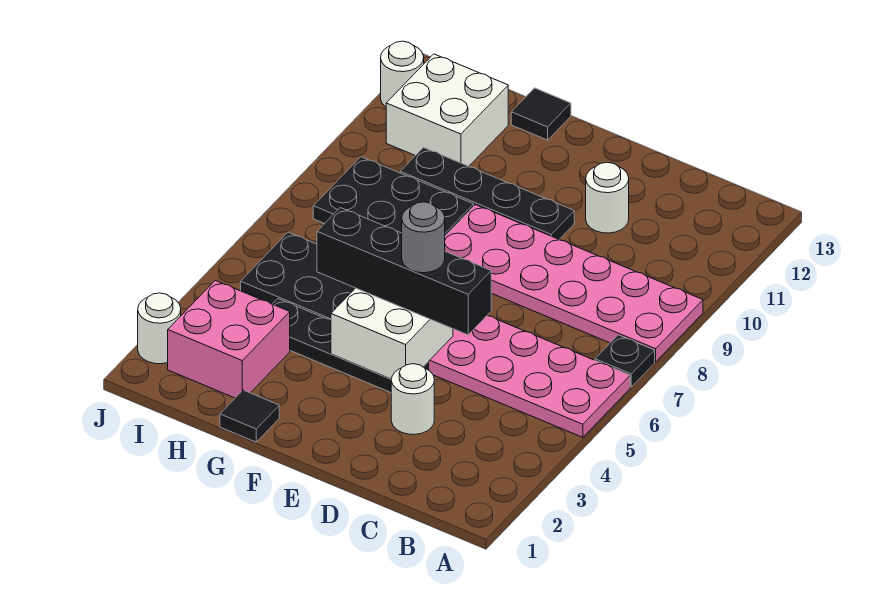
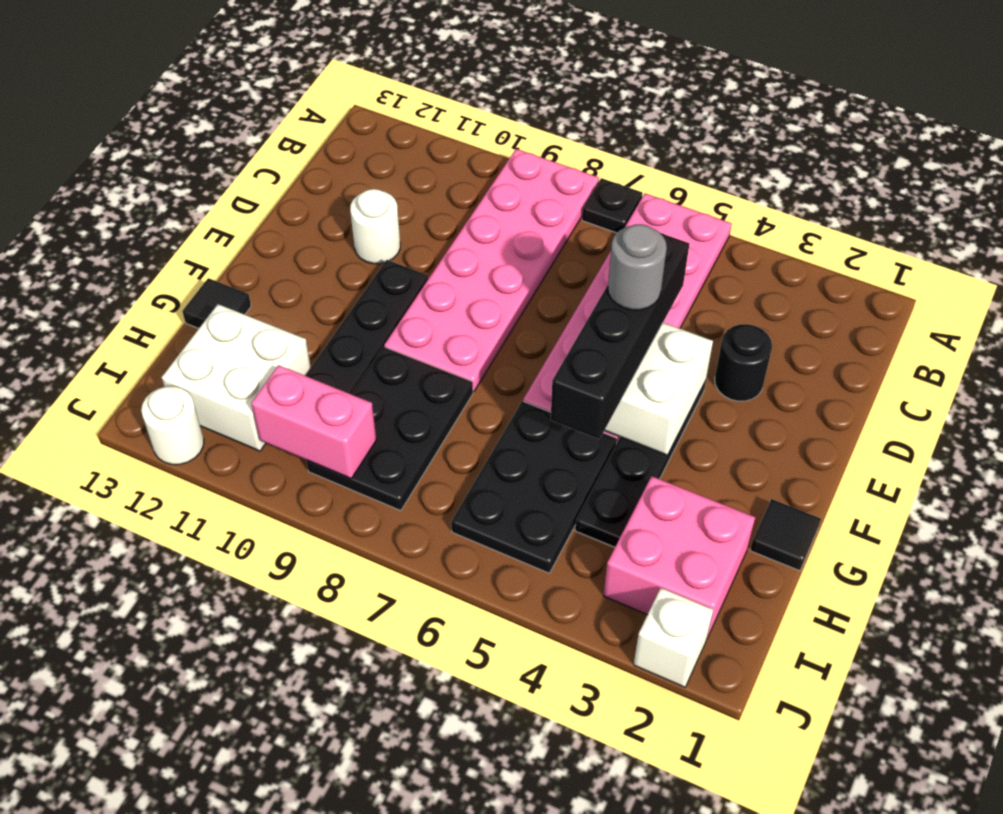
white 1x1 round brick [391,364,434,435] -> black 1x1 round brick [715,324,772,401]
none -> pink 1x2 brick [251,365,376,479]
white 1x1 round brick [138,293,181,364] -> white 1x1 brick [634,588,713,687]

